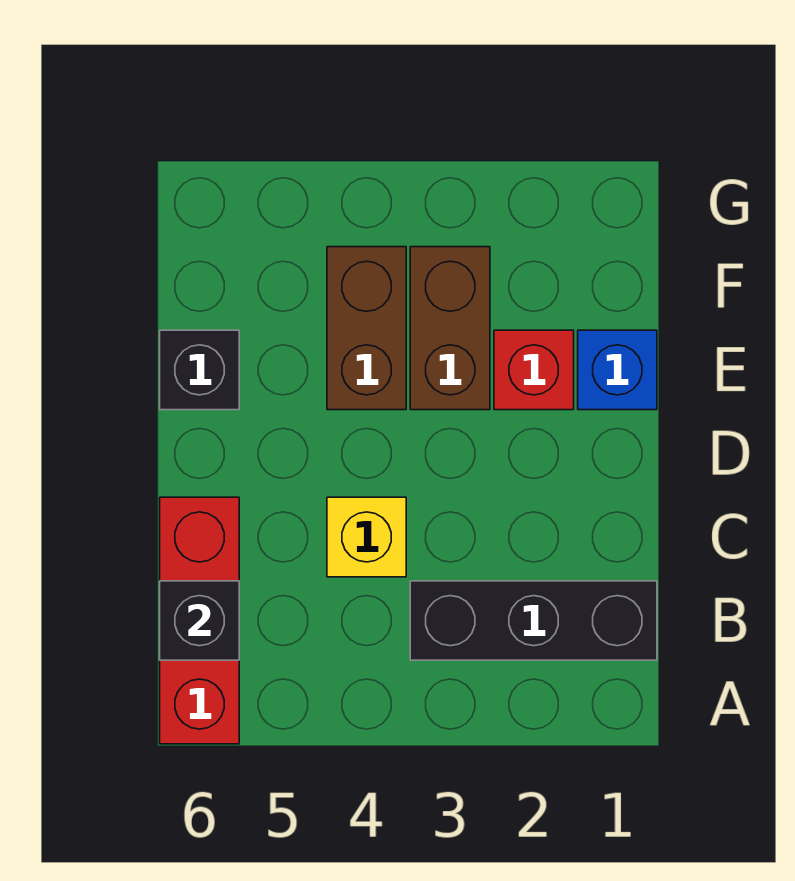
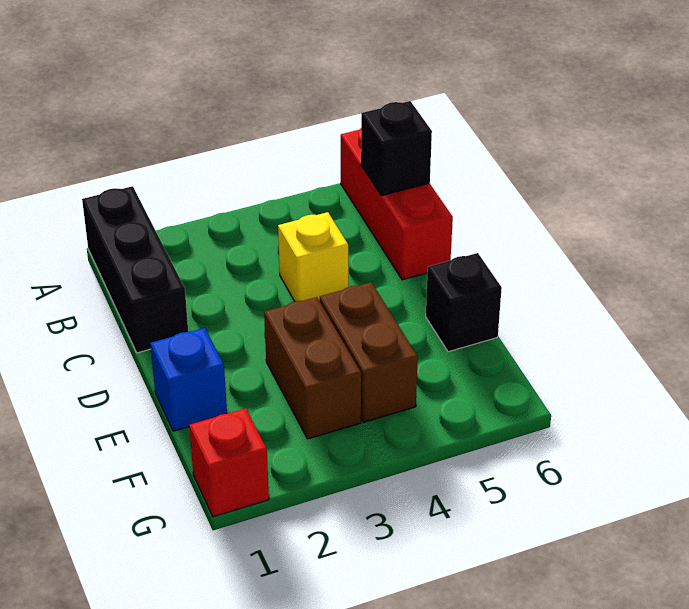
black 1x3 brick [410,581,657,660] -> black 1x3 brick turned to [82,186,188,353]
red 1x1 brick [494,330,574,410] -> red 1x1 brick moved to [189,408,269,517]

